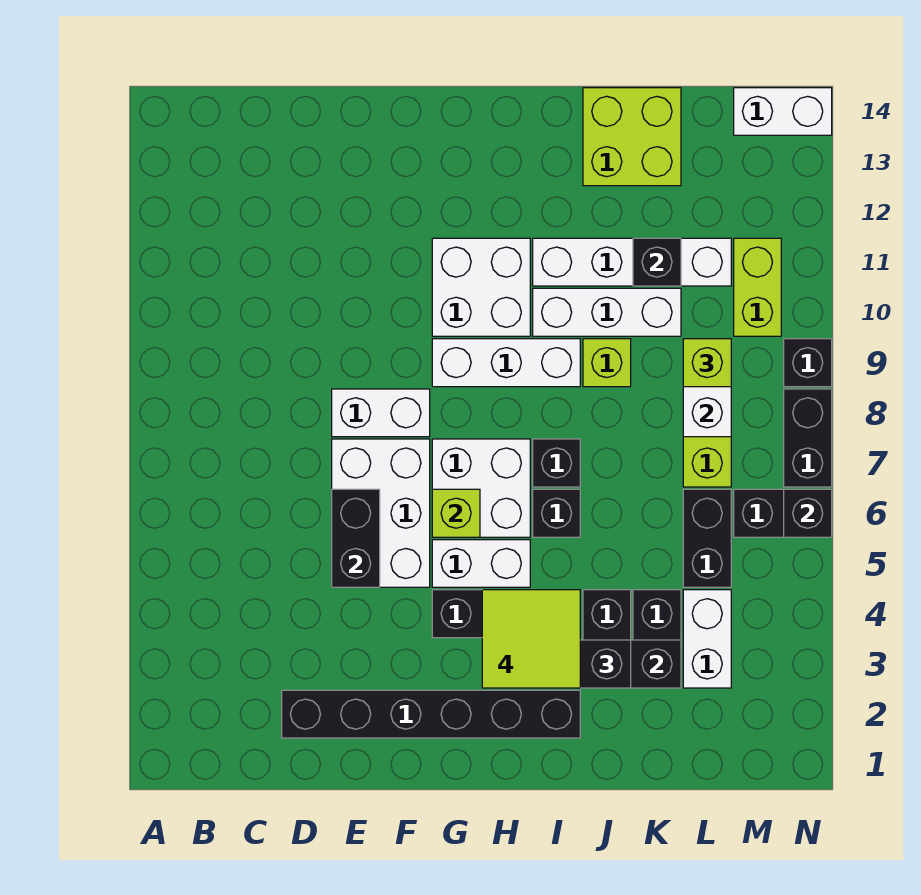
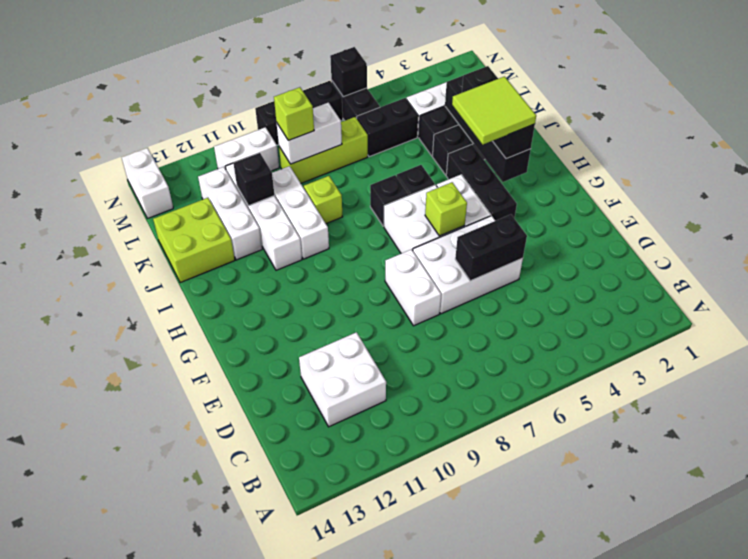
black 1x6 brick [282,690,580,738] -> none
white 1x3 brick [432,339,580,387] -> white 1x3 brick moved to [198,167,262,260]
white 2x2 brick [432,238,530,336] -> white 2x2 brick moved to [299,332,386,427]
lime 1x2 brick [734,238,781,336] -> white 1x2 brick [214,127,279,171]

